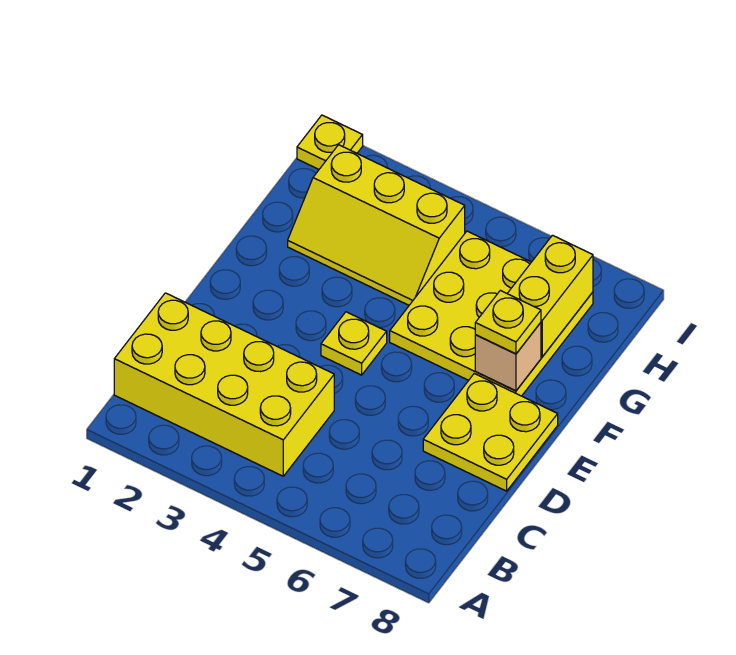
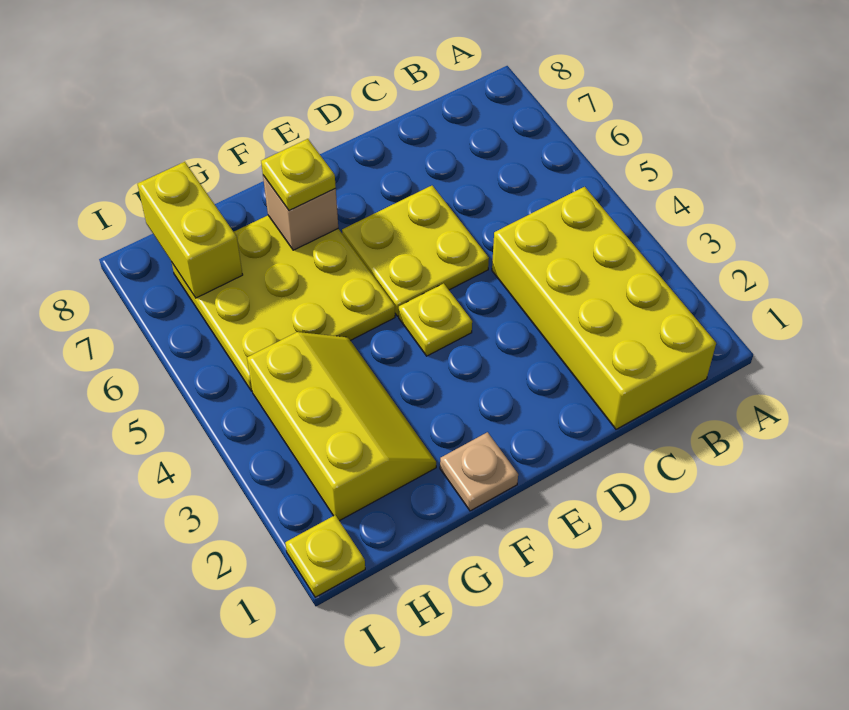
yellow 2x2 plate [423,374,558,491] -> yellow 2x2 plate moved to [342,186,489,316]
none -> tan 1x1 plate [440,432,518,511]
yellow 1x2 brick [507,235,593,357] -> yellow 1x2 brick turned to [138,162,243,298]

